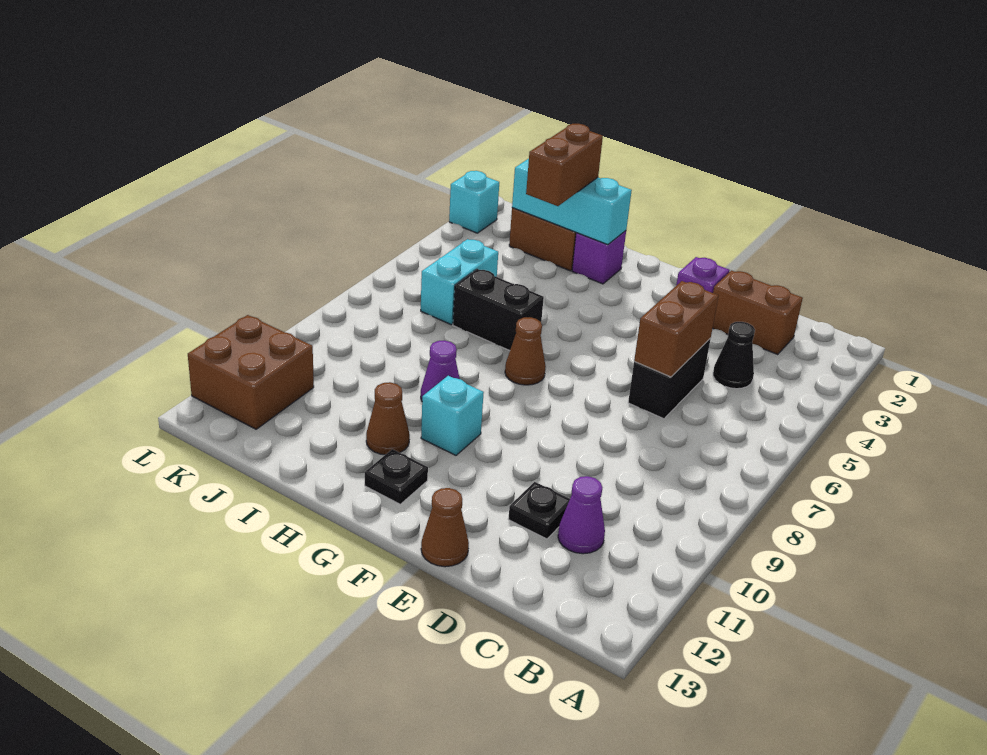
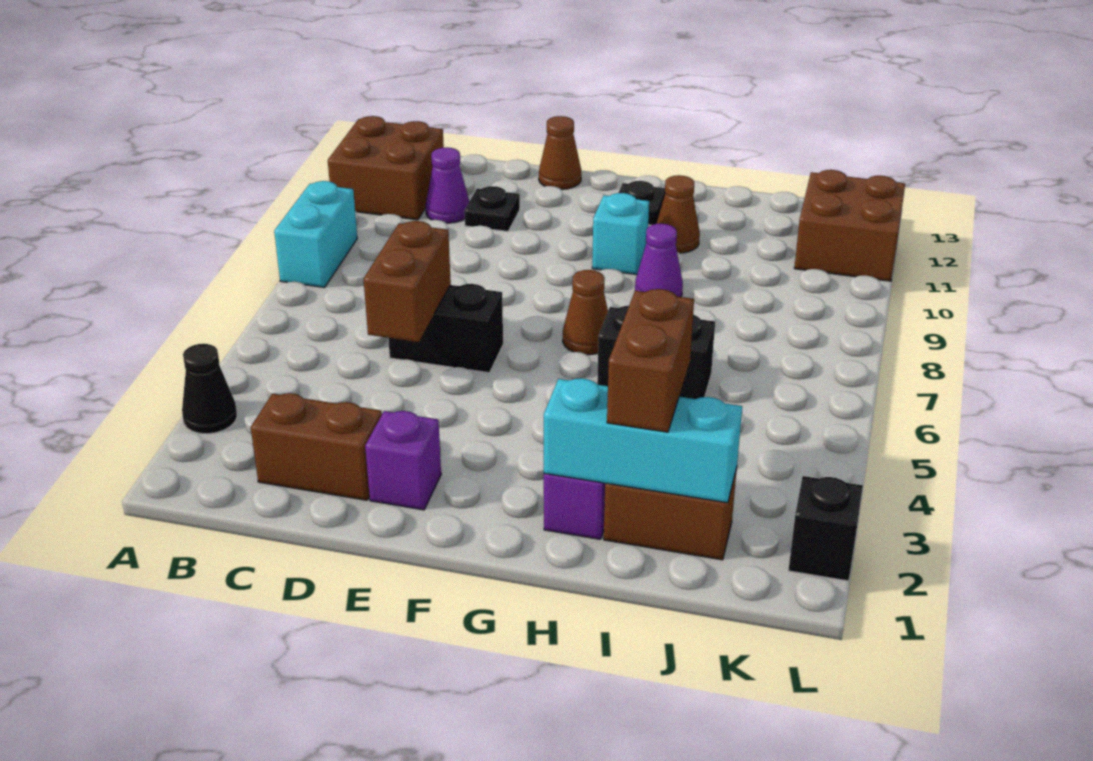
none -> brown 2x2 brick [328,116,444,220]
black 1x1 cone [713,322,755,389] -> black 1x1 cone moved to [182,344,237,434]
black 1x2 brick [628,338,711,419] -> black 1x2 brick turned to [388,284,503,373]
cyan 1x2 brick [421,239,498,325] -> cyan 1x2 brick moved to [274,181,357,288]
cyan 1x1 brick [449,171,499,233] -> black 1x1 brick [788,476,863,581]

